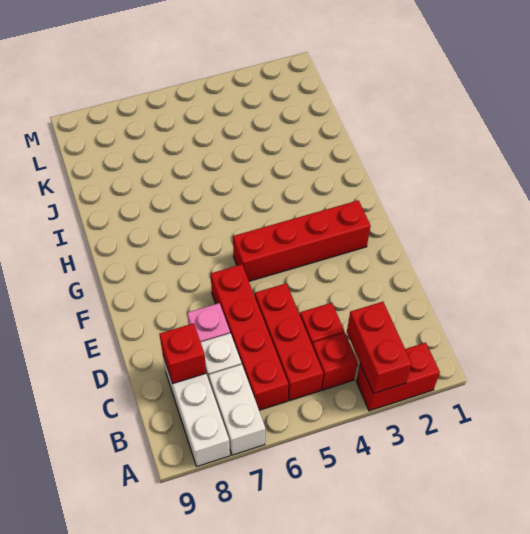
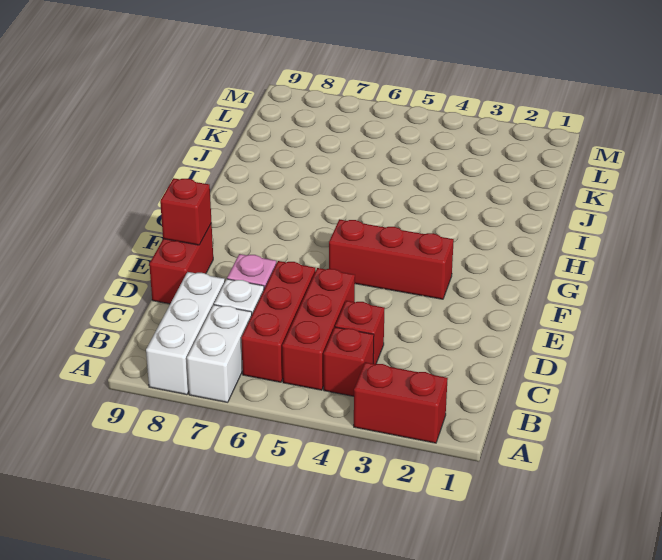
red 1x2 brick [347,302,412,393] -> red 1x2 brick moved to [149,223,213,304]
red 1x4 brick [211,264,289,410] -> red 1x3 brick [241,261,315,382]
red 1x1 brick [159,323,206,384] -> red 1x1 brick moved to [160,178,211,245]
red 1x4 brick [233,200,371,281] -> red 1x3 brick [329,219,454,299]

